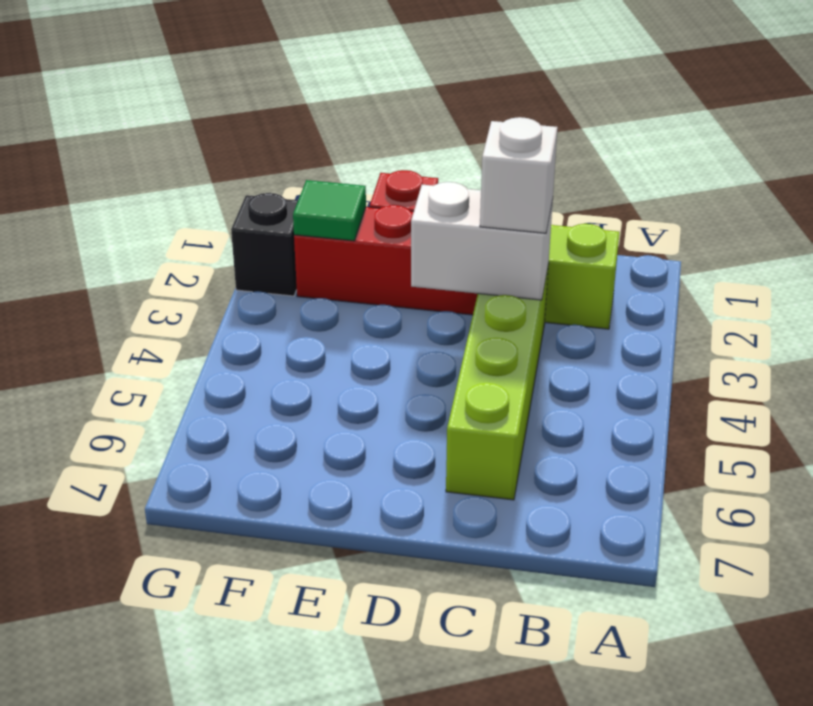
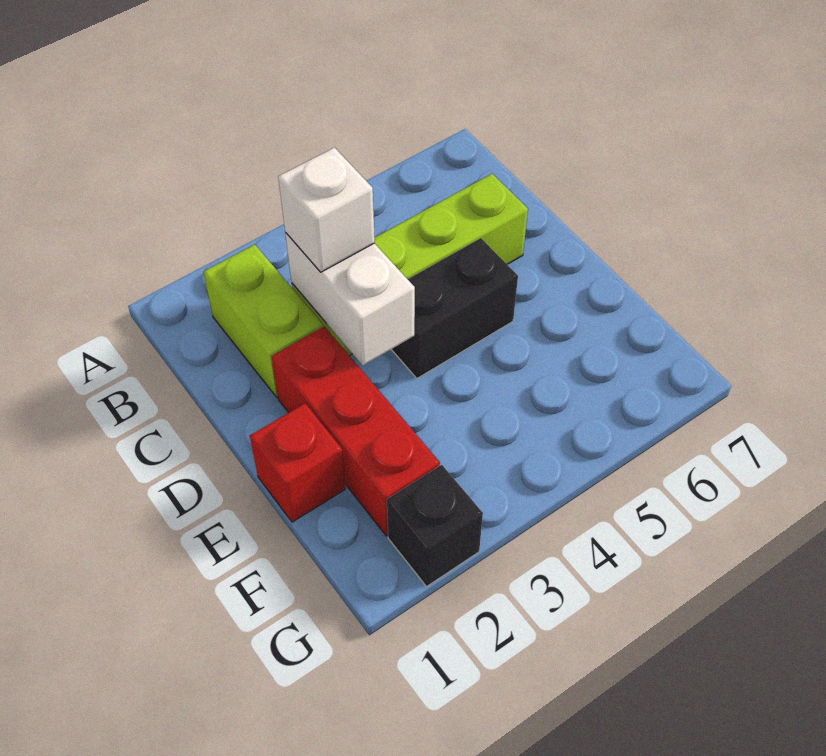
none -> black 1x2 brick [391,238,518,378]
green 1x1 tile [293,180,366,241] -> none

